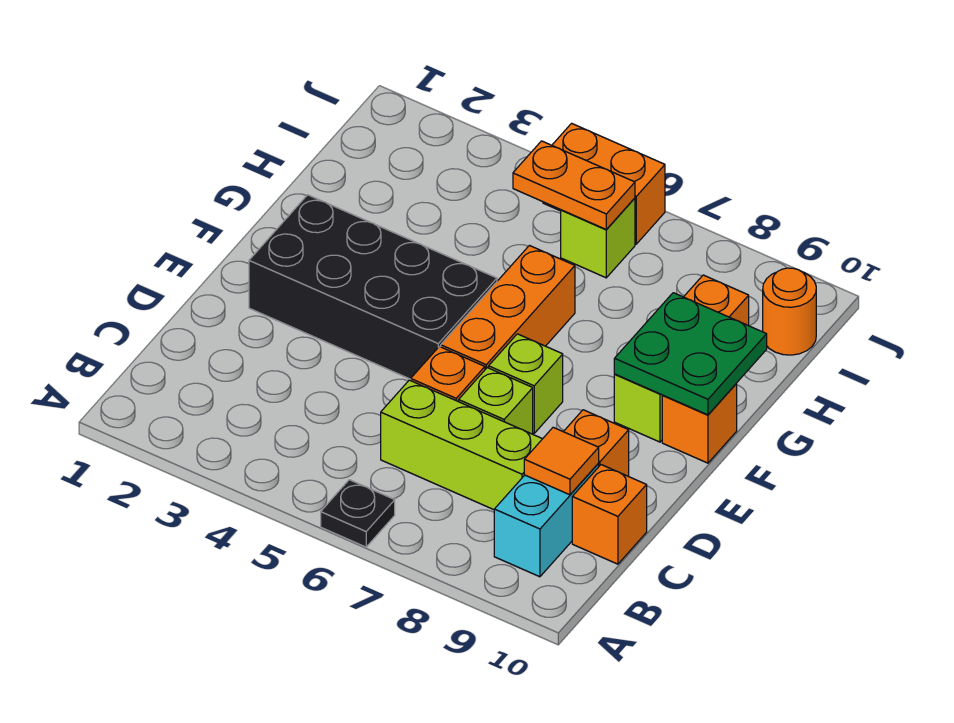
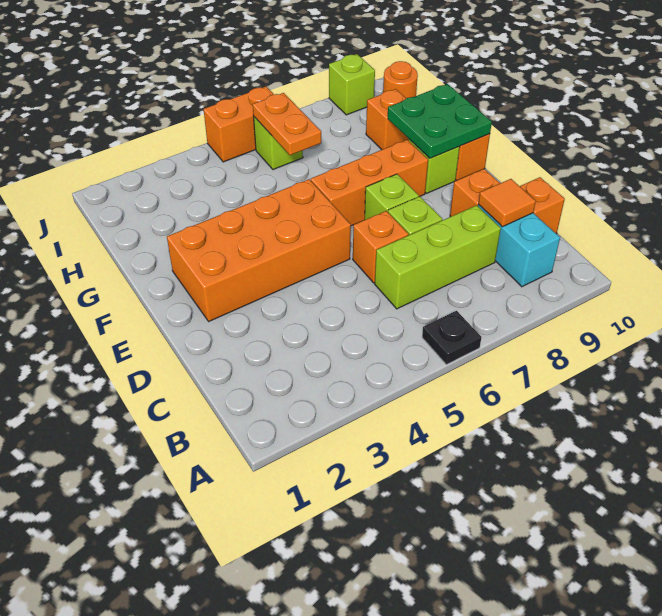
black 2x4 brick [249,195,497,379] -> orange 2x4 brick [167,179,351,321]
orange 1x3 brick [441,246,575,369] -> orange 1x3 brick turned to [311,140,428,226]
orange 1x2 plate [513,141,635,230] -> orange 1x2 plate turned to [253,93,321,155]
none -> lime 1x1 brick [329,54,375,115]

